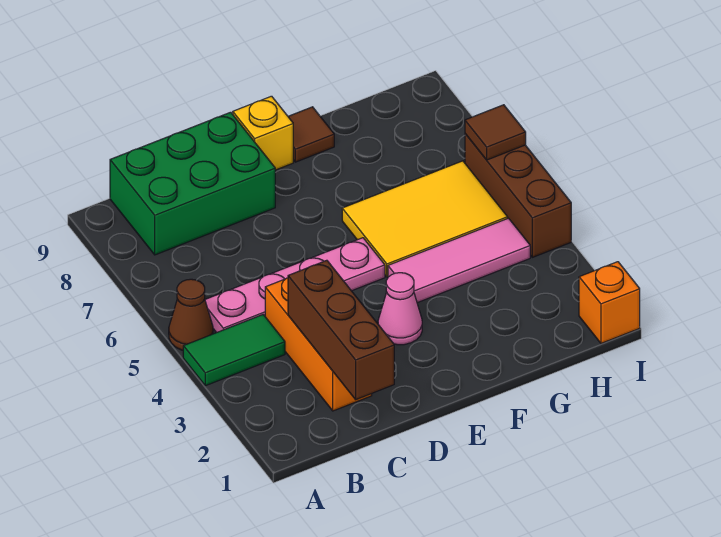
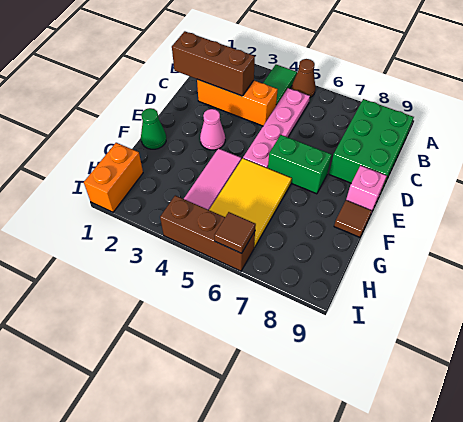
none -> green 1x2 brick [268,135,332,194]
yellow 1x1 brick [233,96,293,170] -> pink 1x1 brick [346,166,387,211]
none -> green 1x1 cone [141,108,166,149]
orange 1x1 brick [579,262,640,343] -> orange 1x2 brick [84,143,143,212]

